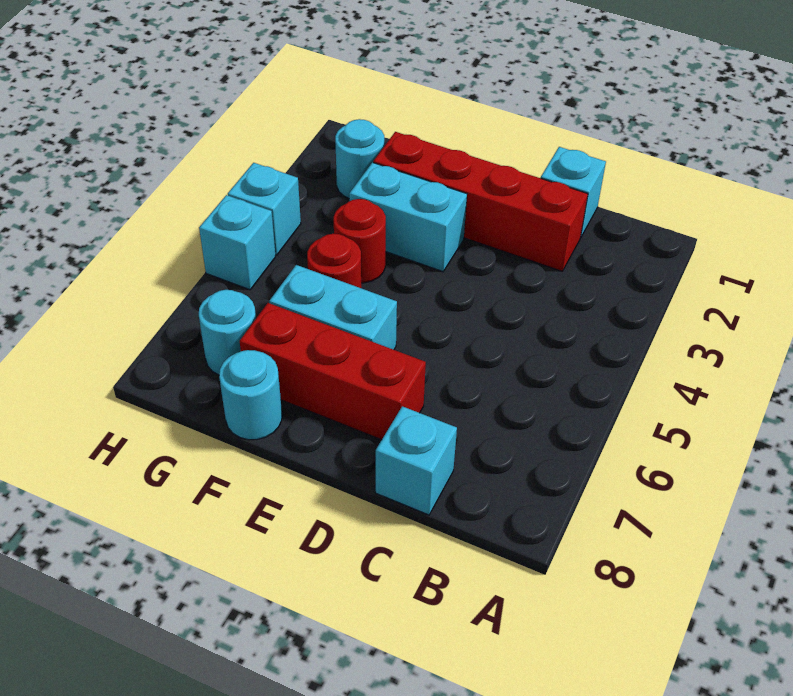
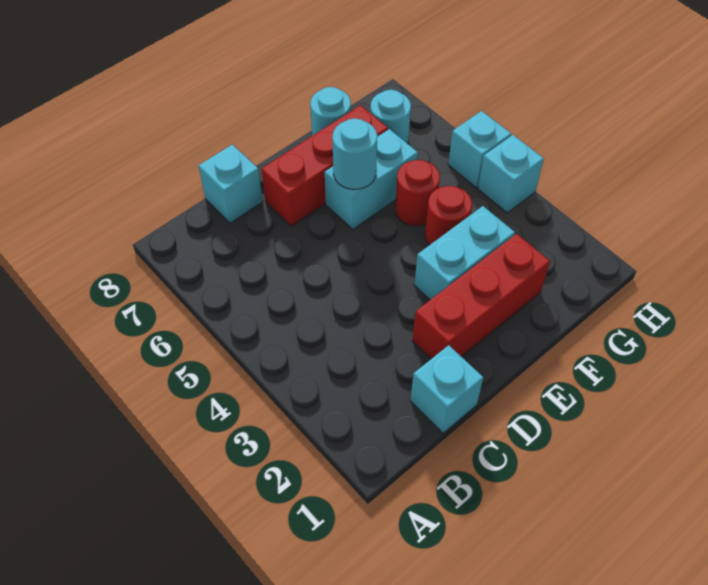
red 1x4 brick [373,132,588,271] -> red 1x3 brick [413,234,550,359]
cyan 1x1 round brick [335,119,384,198] -> cyan 1x1 round brick moved to [332,119,377,189]

